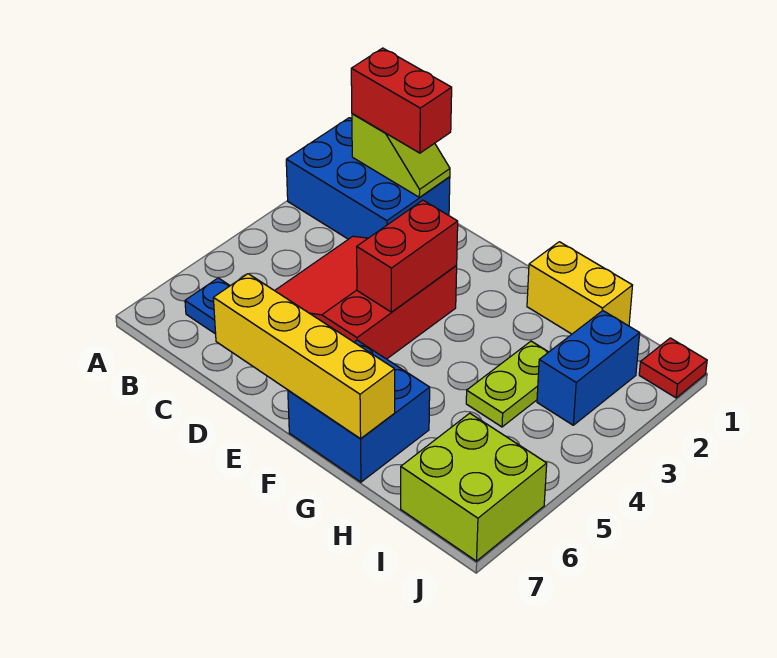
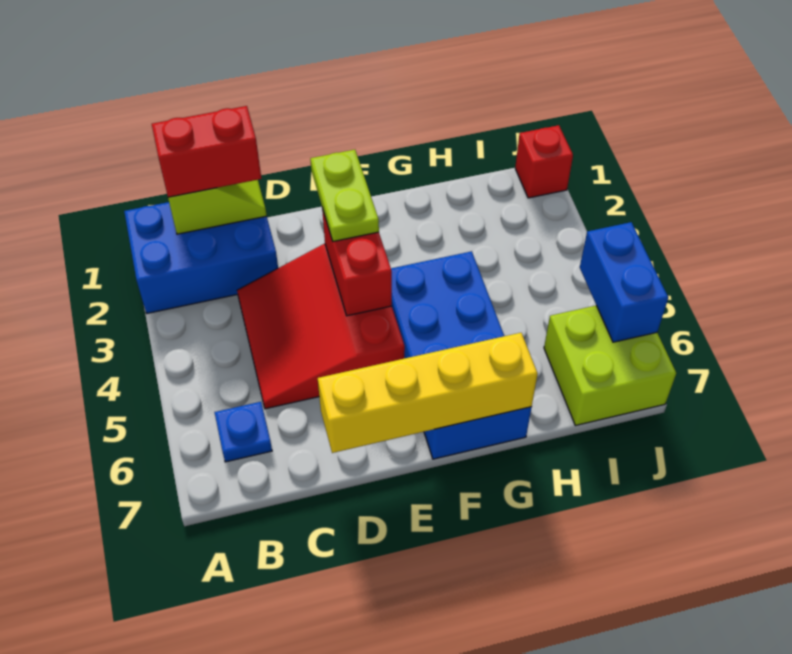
blue 2x2 brick [288,340,430,482] -> blue 2x4 brick [391,251,532,459]
yellow 1x2 brick [527,242,633,334] -> none
lime 1x2 plate [466,341,548,427] -> lime 1x2 plate moved to [310,150,379,241]
blue 1x2 brick [537,311,640,425] -> blue 1x2 brick moved to [580,222,668,342]
red 1x1 plate [639,338,707,398] -> red 1x1 brick [515,125,573,198]

